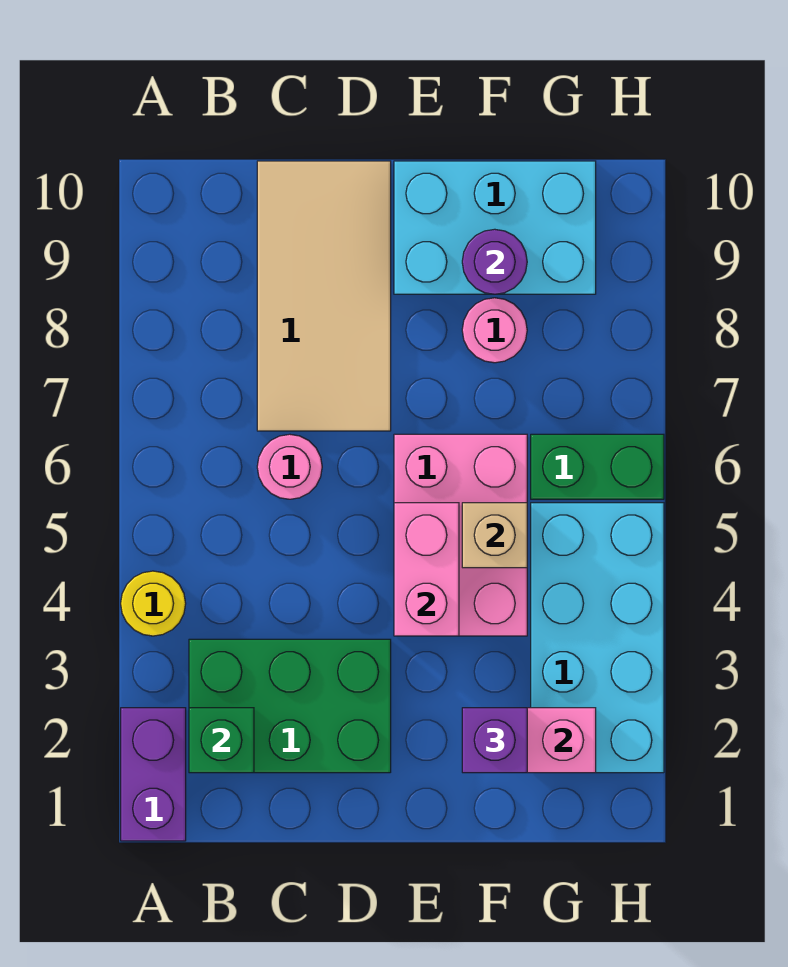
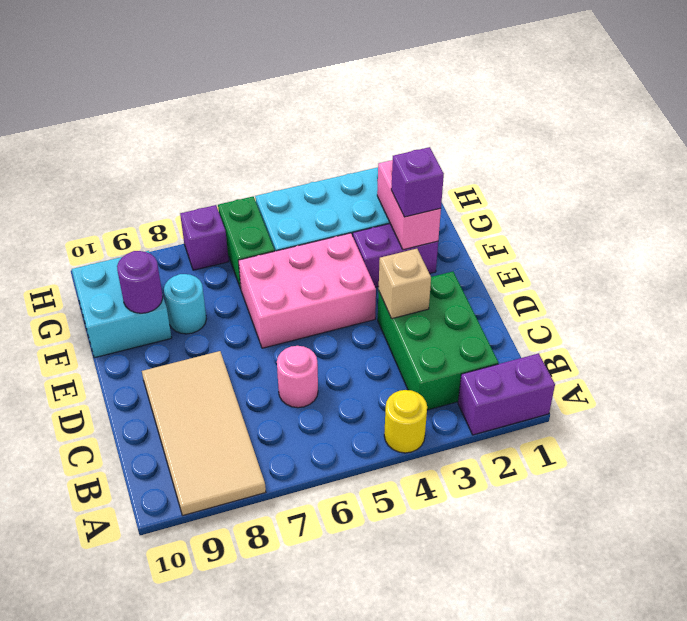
green 1x1 brick [189,708,254,773] -> none
tan 2x4 tile [257,161,391,431] -> tan 2x4 tile turned to [142,351,266,515]
pink 1x2 brick [394,503,459,636] -> none
cyan 2x3 brick [394,161,596,294] -> cyan 2x2 brick [72,251,172,358]
none -> purple 1x2 brick [353,224,438,287]
tan 1x1 brick [462,503,527,568] -> tan 1x1 brick moved to [379,249,431,319]
pink 1x1 round brick [462,298,527,363] -> cyan 1x1 round brick [164,274,206,334]
none -> purple 1x1 brick [180,205,229,270]

